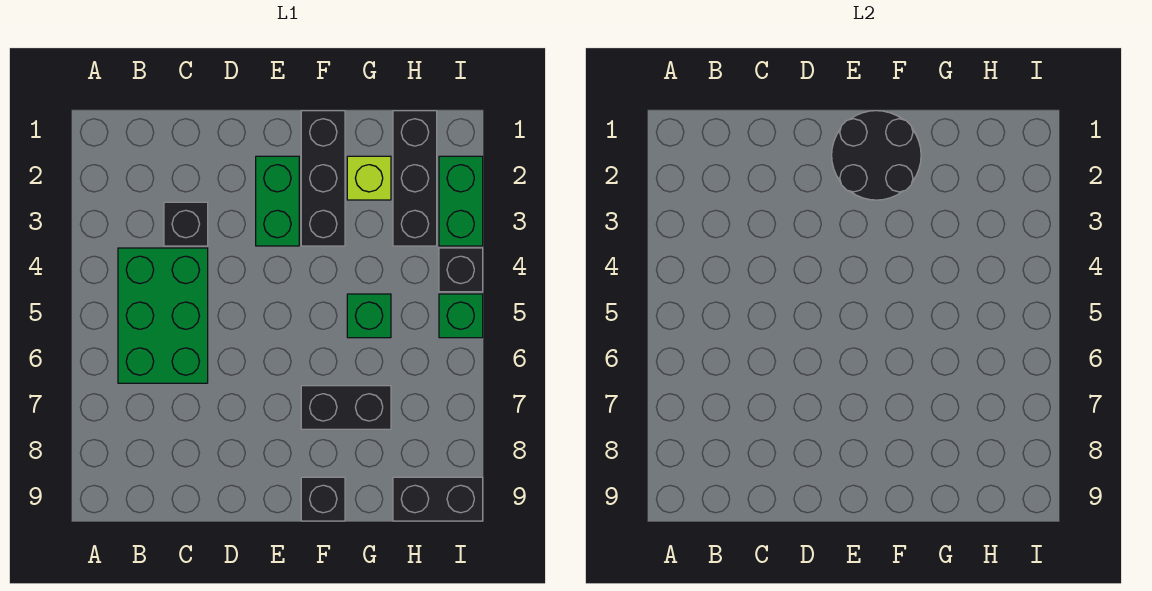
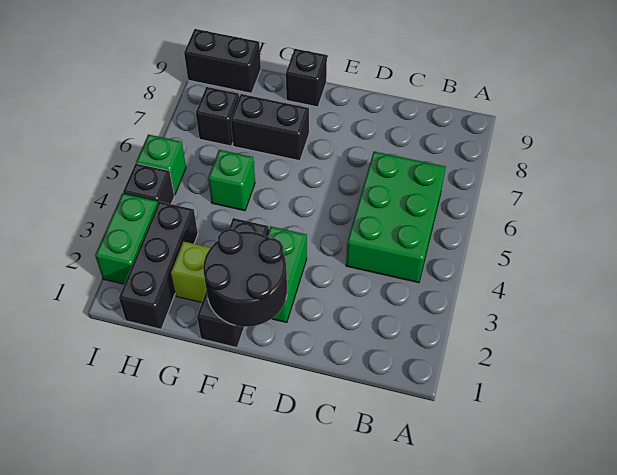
black 1x1 brick [164,202,208,246] -> black 1x1 brick moved to [196,87,239,146]

